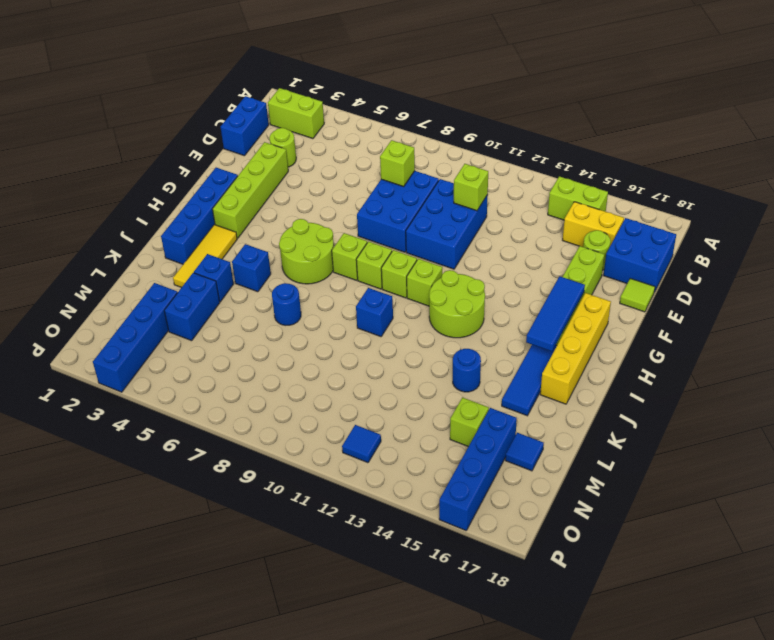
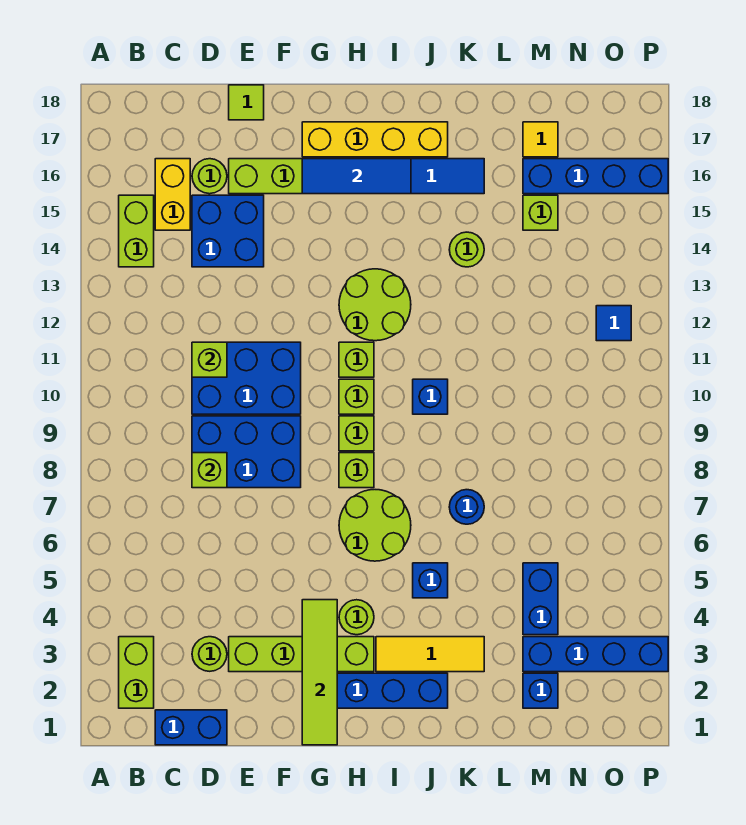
blue 2x2 brick [603,218,676,292] -> blue 2x2 brick moved to [192,195,264,267]
none -> lime 1x4 tile [302,600,337,745]
none -> lime 1x1 round brick [339,600,374,635]
blue 1x1 brick [194,254,234,302] -> blue 1x1 brick moved to [523,673,558,708]
blue 1x1 round brick [453,349,481,392] -> lime 1x1 round brick [449,232,484,267]
blue 1x2 brick [164,273,220,341] -> blue 1x2 brick turned to [523,563,558,635]
blue 1x1 tile [505,433,544,471] -> yellow 1x1 tile [523,122,558,157]

